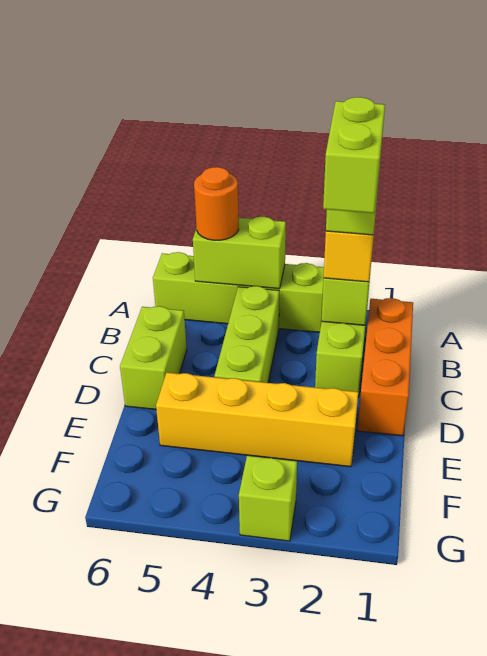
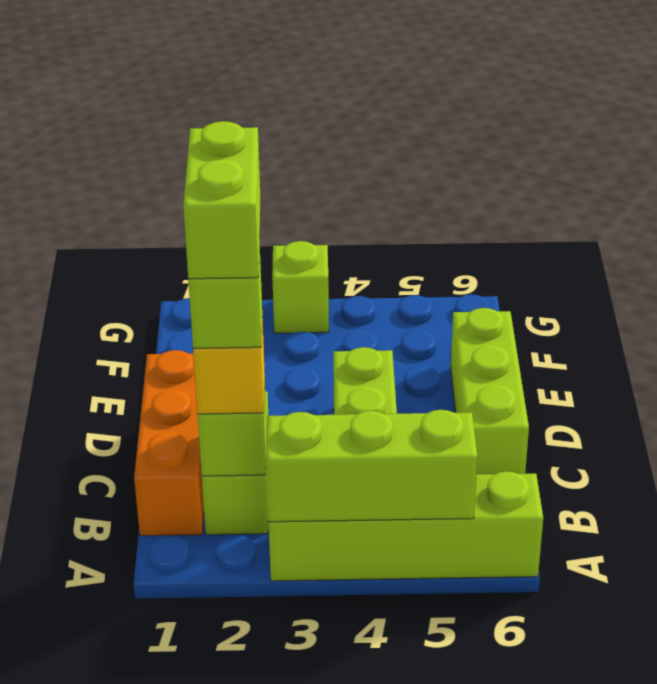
lime 1x2 brick [193,217,286,289] -> lime 1x3 brick [266,410,478,522]
orange 1x1 round brick [194,167,239,240] -> none
lime 1x2 brick [120,306,187,410] -> lime 1x3 brick [451,308,529,474]
yellow 1x4 brick [156,373,358,467] -> none

